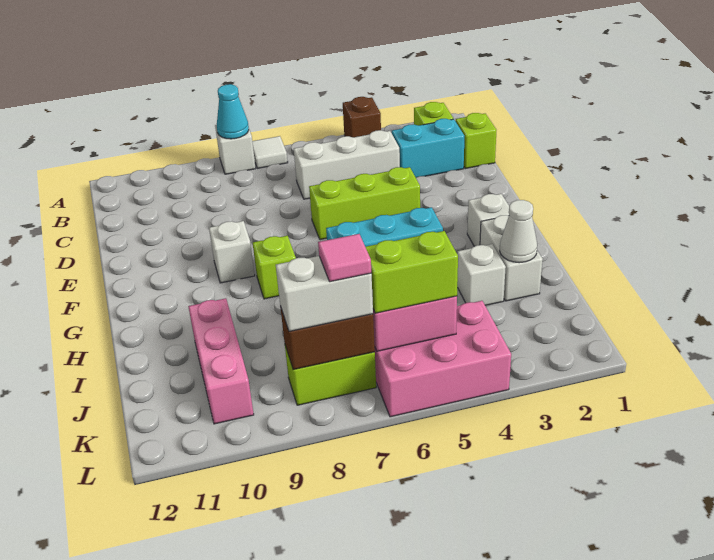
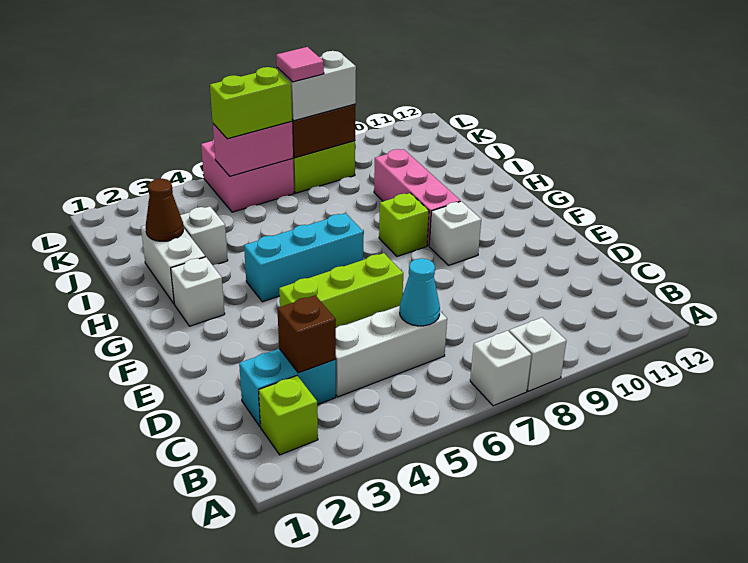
brown 1x1 brick [343,97,381,137] -> brown 1x1 brick moved to [277,295,336,373]
white 1x1 tile [252,136,288,168] -> white 1x1 brick [470,331,531,406]
cyan 1x1 cone [217,84,249,139] -> cyan 1x1 cone moved to [400,258,440,326]
lime 1x1 brick [456,113,496,169] -> none
white 1x1 cone [500,200,537,263] -> brown 1x1 cone [146,179,184,241]
pink 1x3 brick [188,298,254,424] -> pink 1x3 brick moved to [374,149,460,246]
pink 2x3 brick [375,301,511,417] -> pink 2x2 brick [201,139,294,212]

